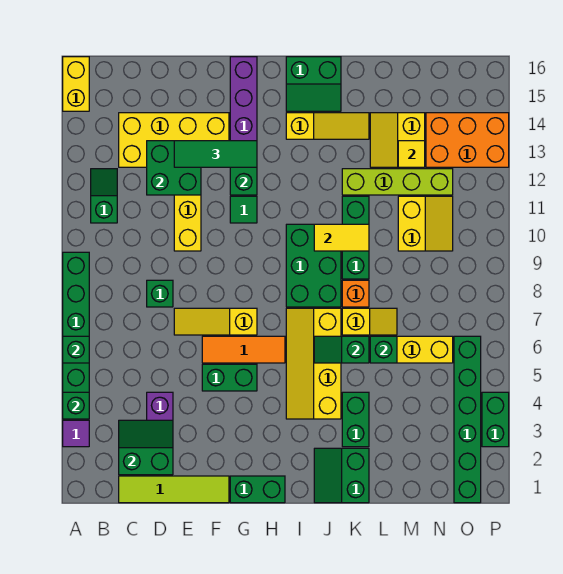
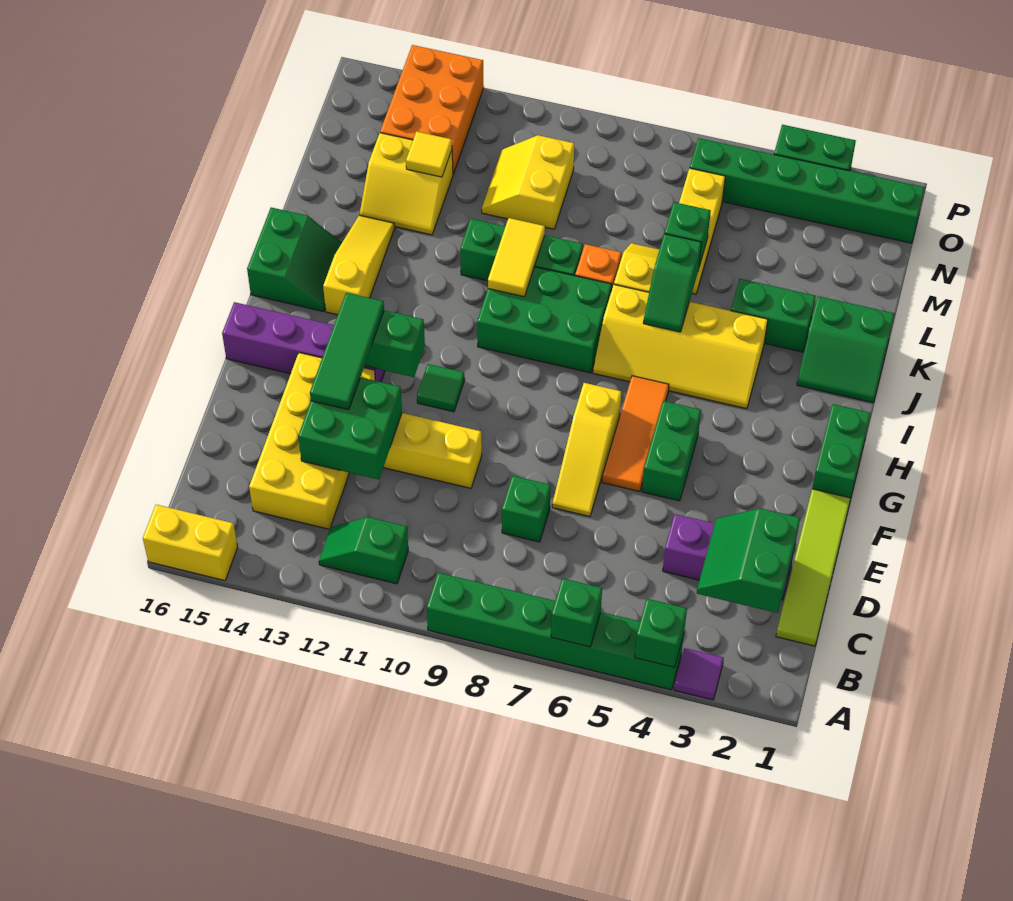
lime 1x4 brick [342,169,453,195] -> none
yellow 2x2 slope [398,196,453,251] -> yellow 2x2 slope turned to [482,135,574,229]

